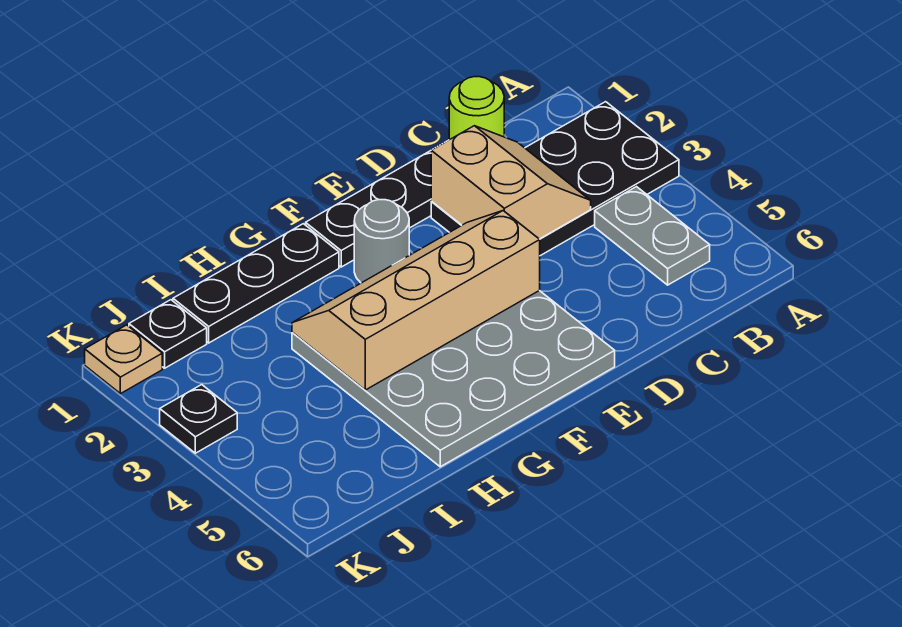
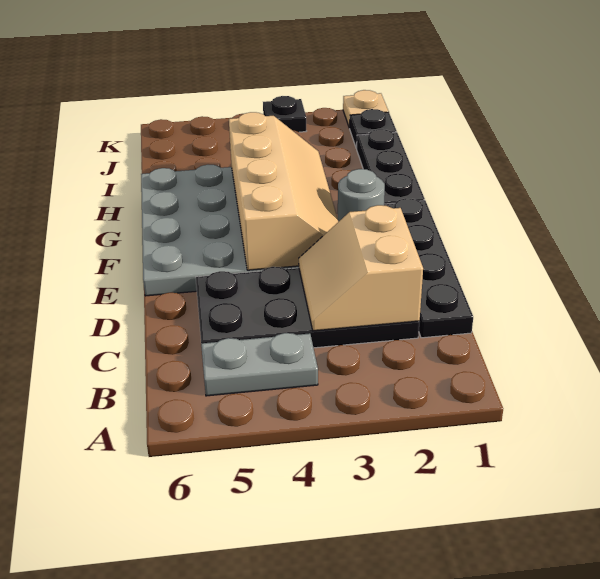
black 2x4 plate [431,102,679,256] -> black 2x4 plate turned to [196,267,419,348]
lime 1x1 round brick [449,77,504,140] -> none
tan 2x2 slope [431,126,591,239] -> tan 2x2 slope turned to [299,205,423,331]

